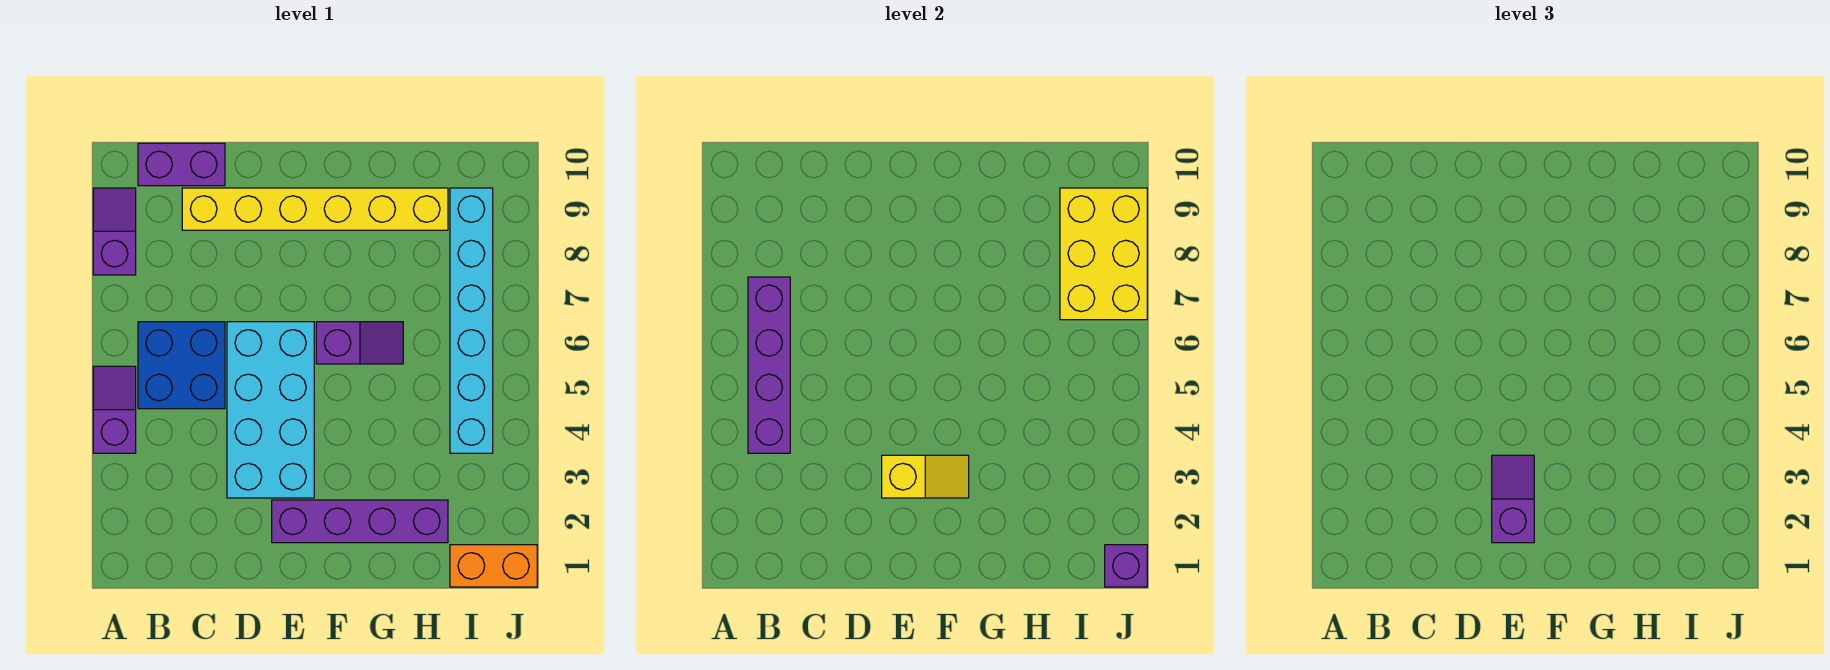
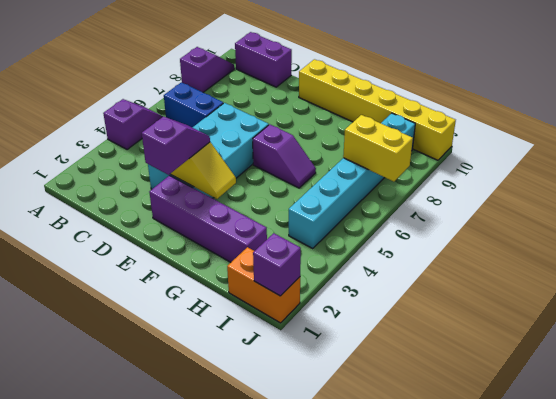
purple 1x4 brick [748,277,790,453] -> none
blue 2x2 brick [138,322,225,409] -> blue 1x2 brick [164,82,223,128]
yellow 1x6 brick [182,188,448,230] -> yellow 1x6 brick moved to [299,59,456,160]
yellow 2x3 brick [1060,188,1147,320] -> yellow 1x2 brick [343,115,413,182]

